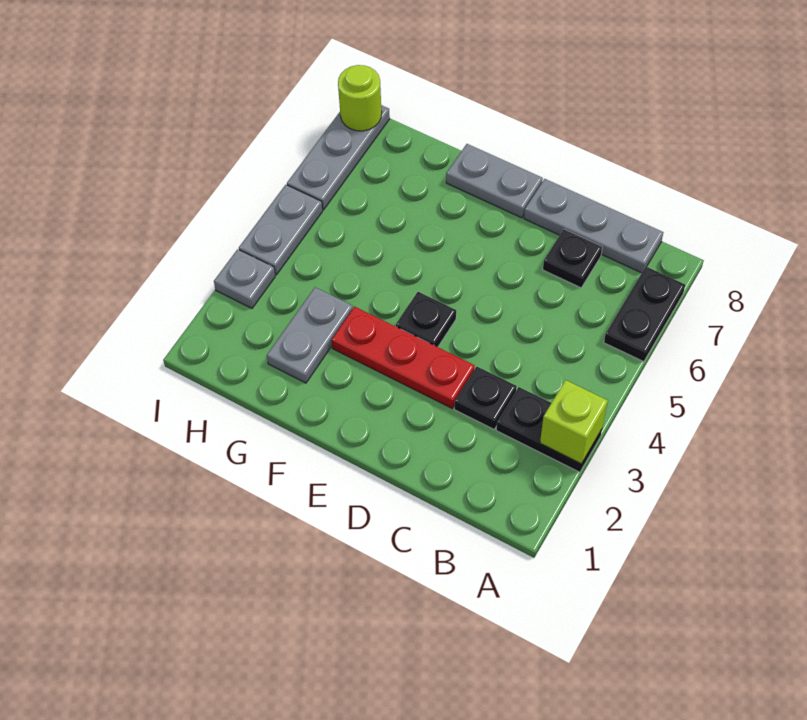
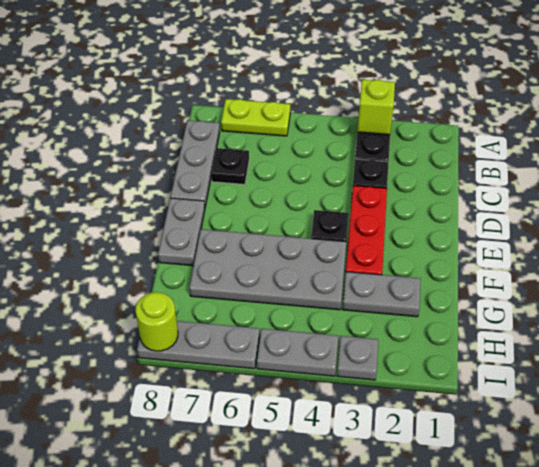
black 1x2 plate [604,267,685,362] -> lime 1x2 plate [221,99,290,136]
none -> grey 2x4 plate [189,229,346,310]

